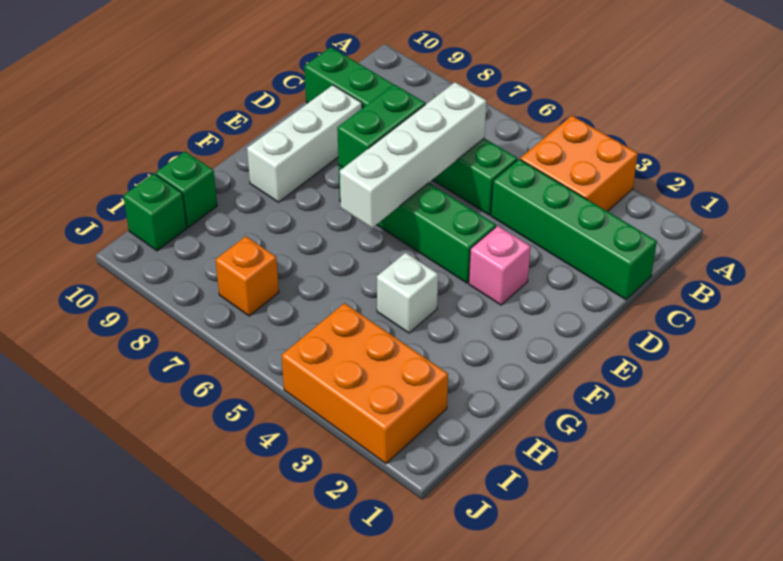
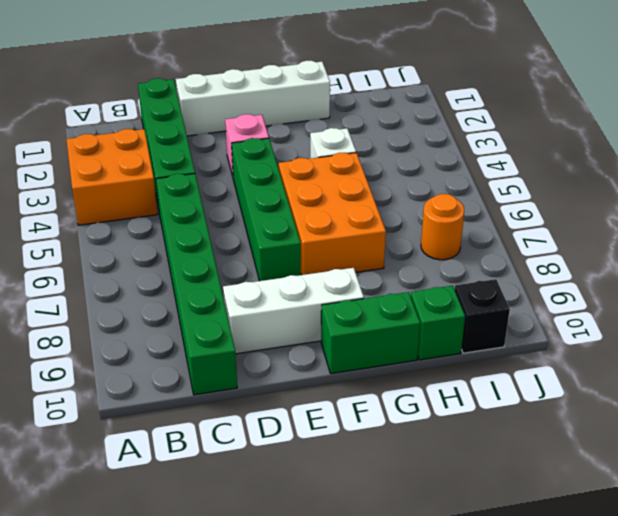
white 1x4 brick [340,82,486,228] -> white 1x4 brick moved to [176,61,330,136]
green 1x2 brick [337,85,425,168] -> green 1x2 brick moved to [321,292,420,374]
orange 2x3 brick [282,303,448,464] -> orange 2x3 brick moved to [279,153,386,275]
orange 1x1 brick [216,236,279,316] -> orange 1x1 round brick [421,194,464,260]
green 1x1 brick [123,174,187,251] -> black 1x1 brick [455,279,510,353]

